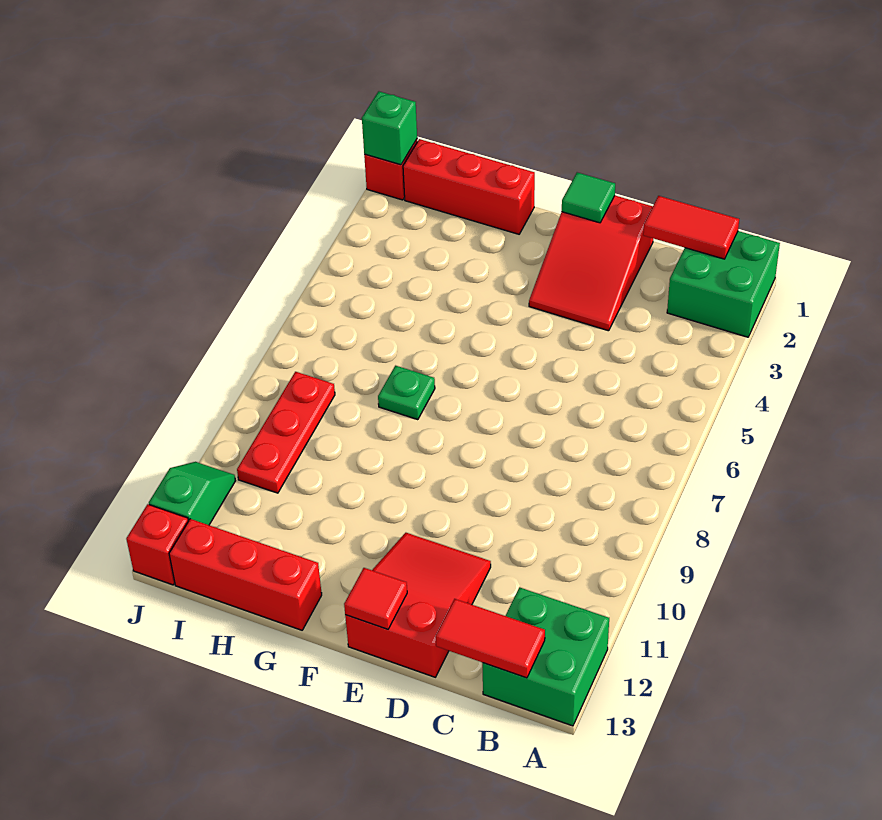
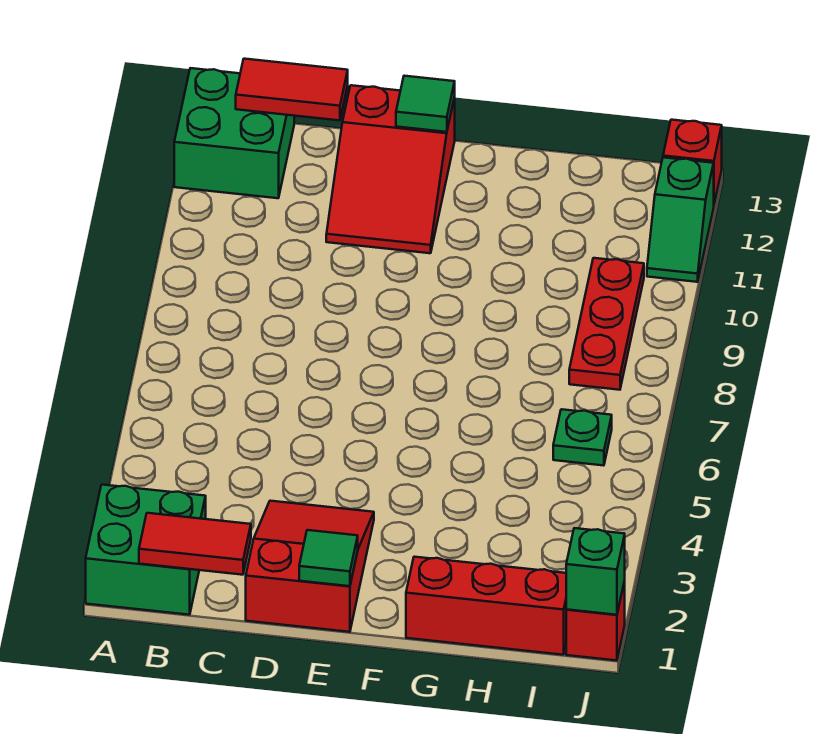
red 1x1 tile [344,568,407,629] -> green 1x1 tile [396,76,455,132]
green 1x1 plate [378,366,435,420] -> green 1x1 plate moved to [553,409,612,466]
red 1x3 brick [169,519,322,630] -> none

